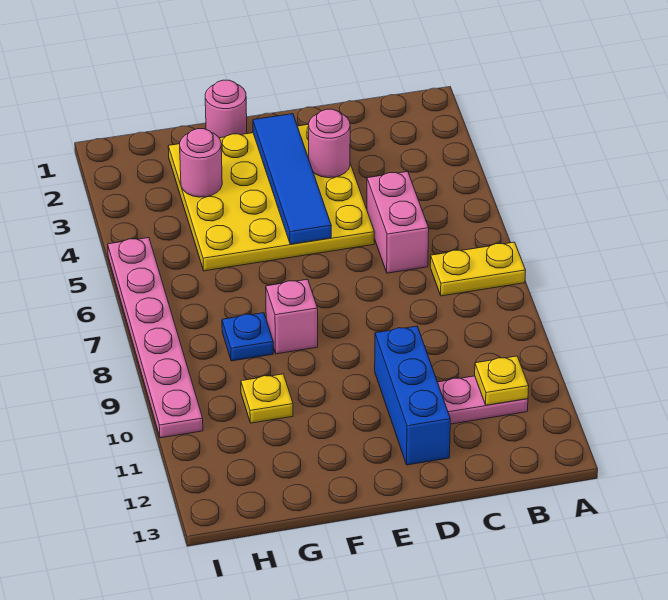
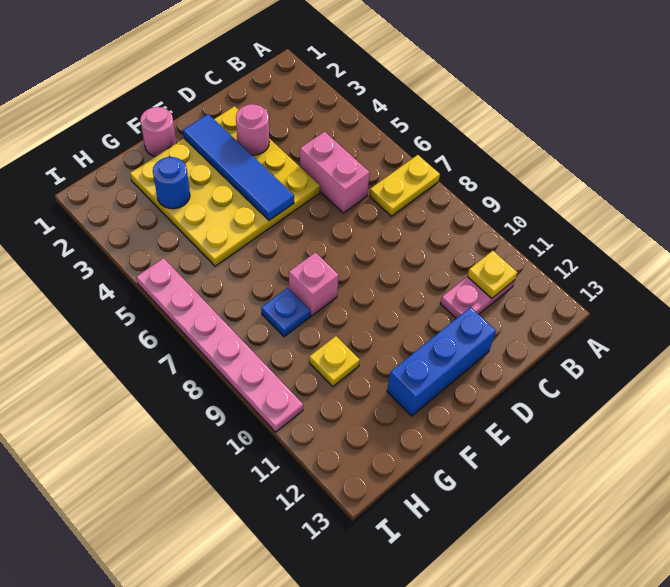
blue 1x3 brick [375,326,450,465] -> blue 1x3 brick turned to [387,307,496,416]
pink 1x1 round brick [180,129,222,197] -> blue 1x1 round brick [153,157,190,209]

